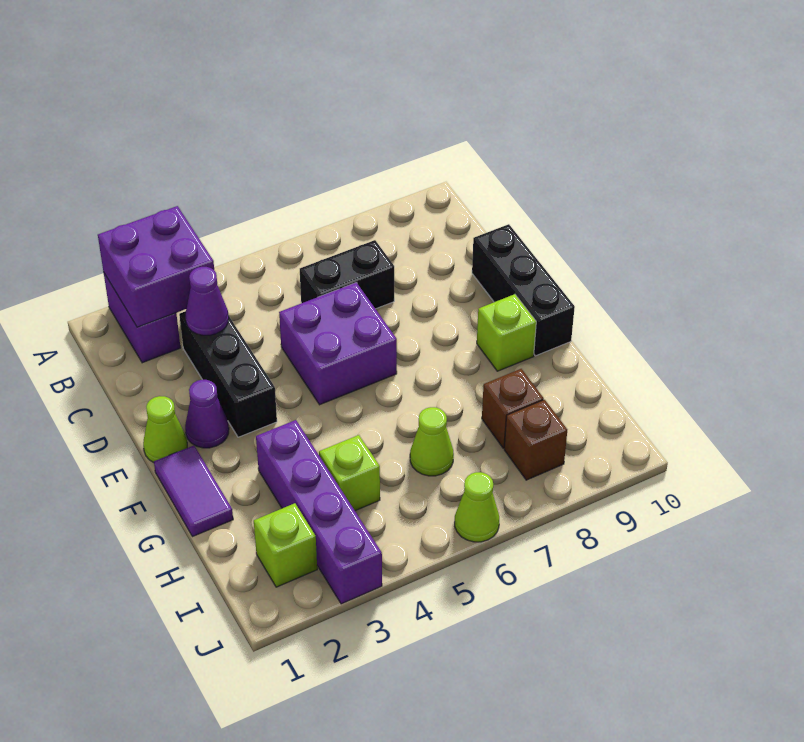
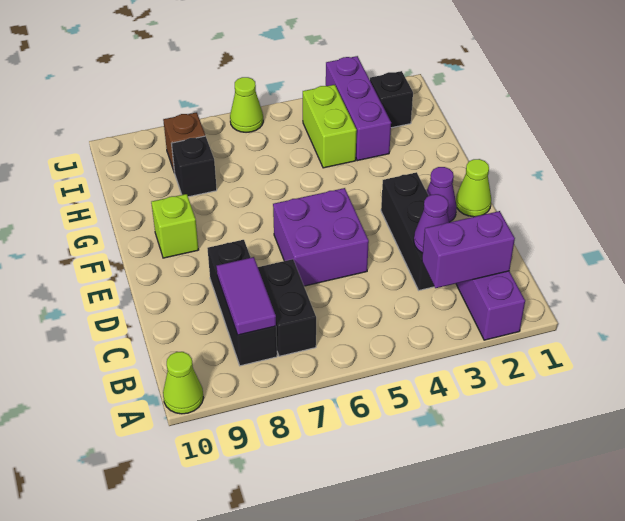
purple 2x2 brick [98,206,214,327] -> purple 1x2 brick [422,211,515,288]
black 1x2 brick [300,240,394,309] -> black 1x2 brick turned to [258,259,316,356]
black 1x3 brick [472,224,575,356] -> black 1x3 brick moved to [208,240,277,366]
purple 1x2 tile [154,446,233,537] -> purple 1x2 tile moved to [216,257,276,335]
purple 1x4 brick [256,420,382,604] -> purple 1x3 brick [326,56,391,161]
lime 1x1 brick [319,435,380,511] -> lime 1x2 brick [303,85,357,168]
lime 1x1 cone [410,407,454,476] -> lime 1x1 cone moved to [163,352,203,414]
brown 1x1 brick [482,369,544,448] -> black 1x1 brick [171,136,217,197]
lime 1x1 brick [254,503,317,587] -> black 1x1 brick [370,71,413,128]

